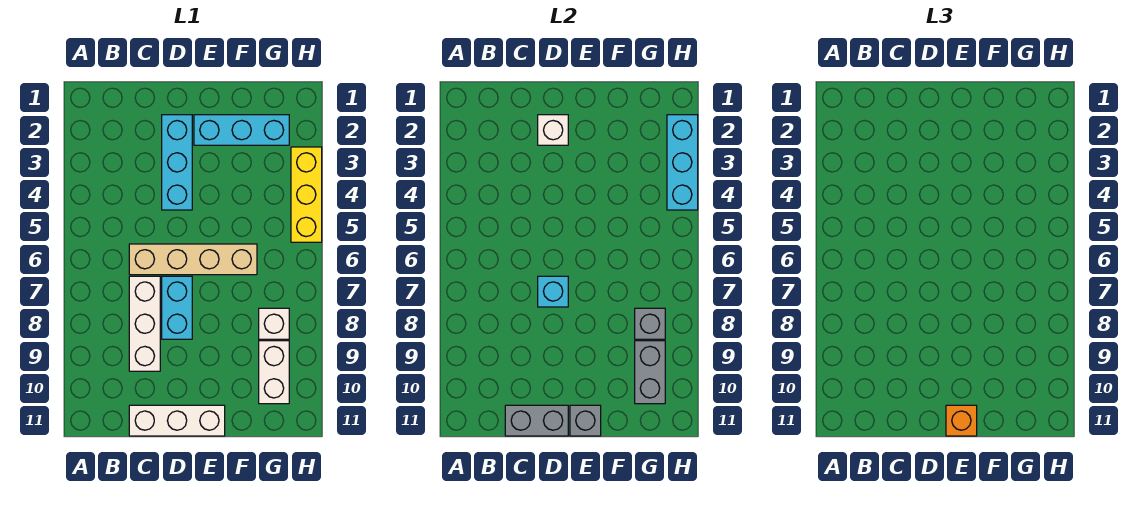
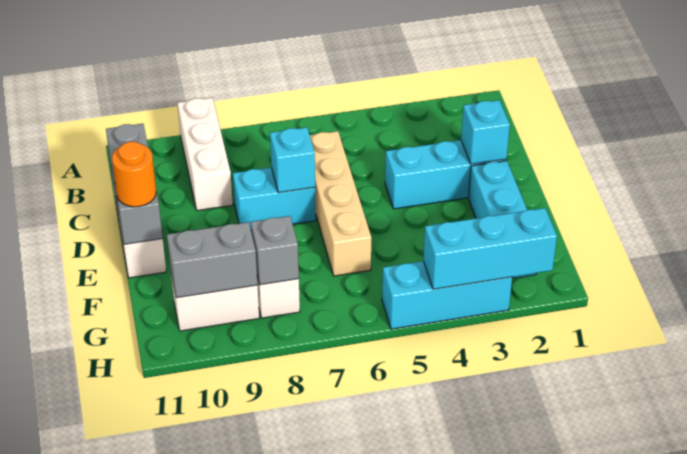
white 1x3 brick [129,276,160,371] -> white 1x3 brick turned to [177,98,233,211]
white 1x1 brick [538,115,568,145] -> cyan 1x1 brick [461,100,510,164]
orange 1x1 brick [946,405,977,436] -> orange 1x1 round brick [112,142,156,207]
yellow 1x3 brick [291,147,322,242] -> cyan 1x3 brick [382,261,512,329]

